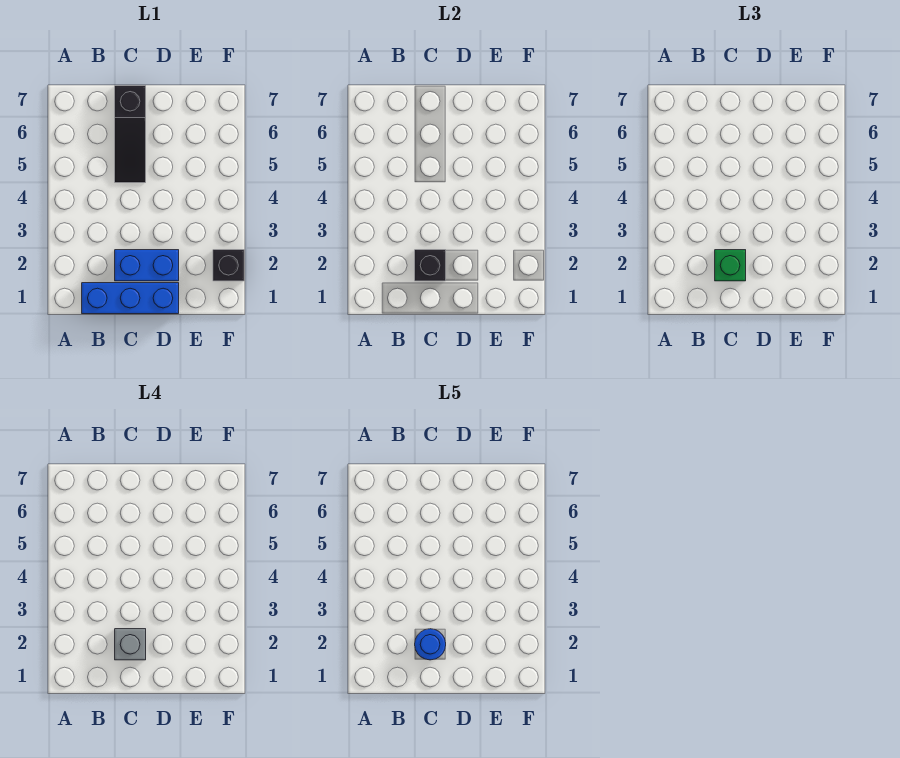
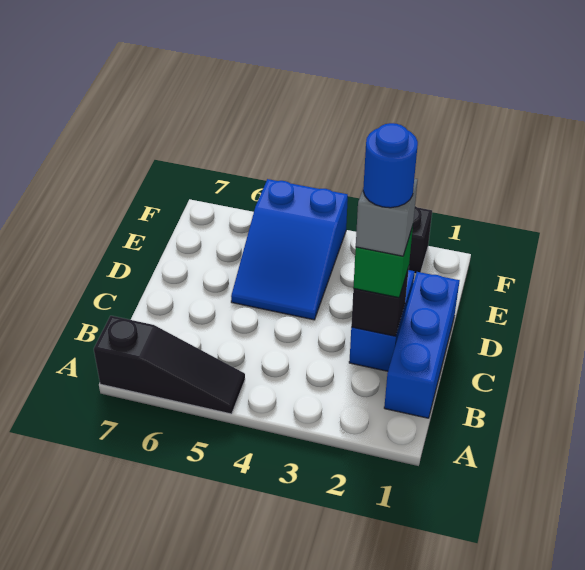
black 1x3 slope [115,86,146,183] -> black 1x3 slope moved to [94,316,245,414]
none -> blue 2x3 slope [231,179,348,320]

